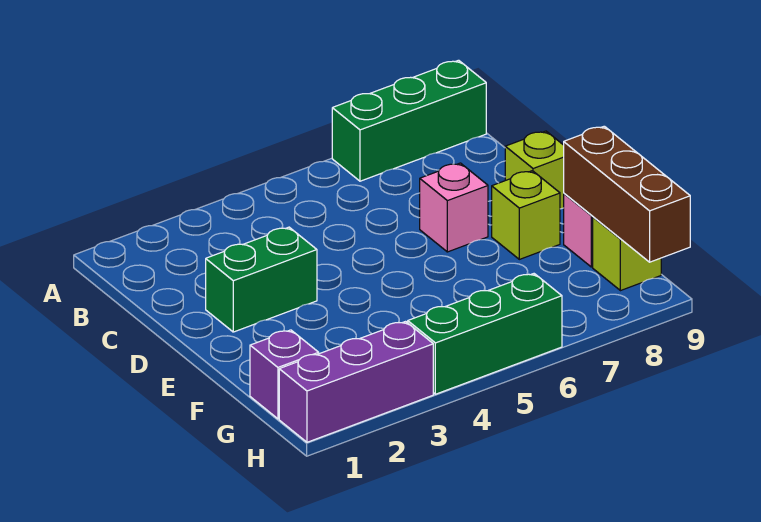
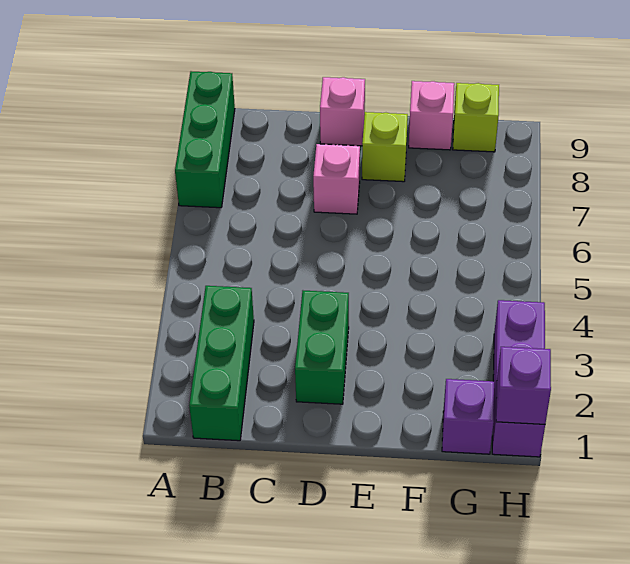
lime 1x1 brick [505,131,564,209] -> pink 1x1 brick [320,77,365,146]
brown 1x3 brick [564,126,690,262] -> none
none -> purple 1x1 brick [496,347,551,424]
green 1x3 brick [408,274,562,394] -> green 1x3 brick moved to [189,286,254,441]

